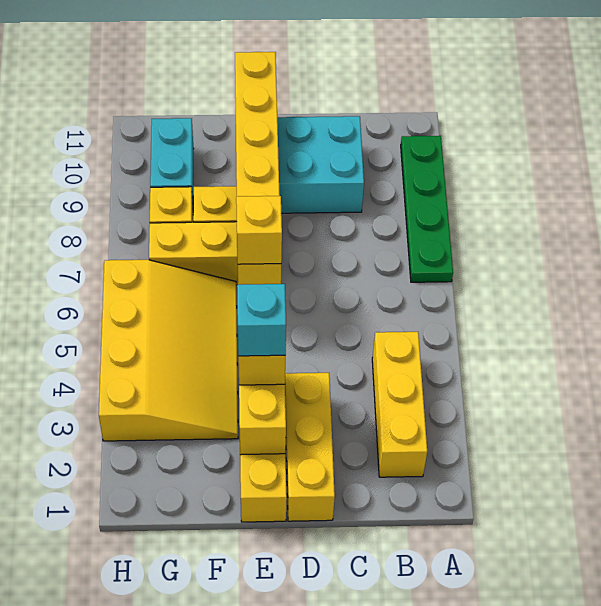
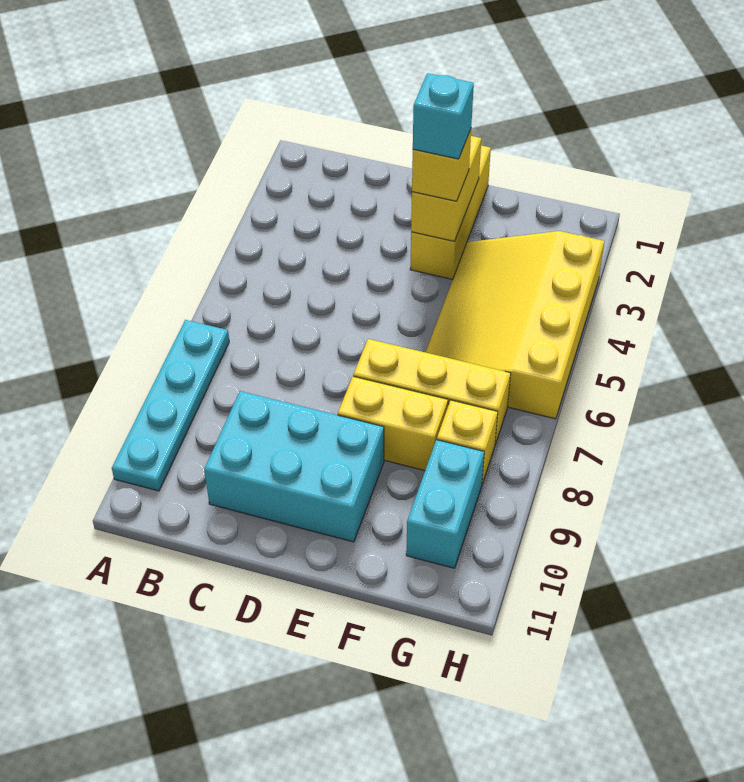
green 1x4 plate [401,136,453,282] -> cyan 1x4 plate [112,320,229,491]
yellow 1x3 brick [372,332,427,477] -> none
yellow 1x3 brick [285,373,335,521] -> none
yellow 1x6 brick [235,52,281,285] -> none
yellow 1x1 brick [236,196,282,264] -> none

